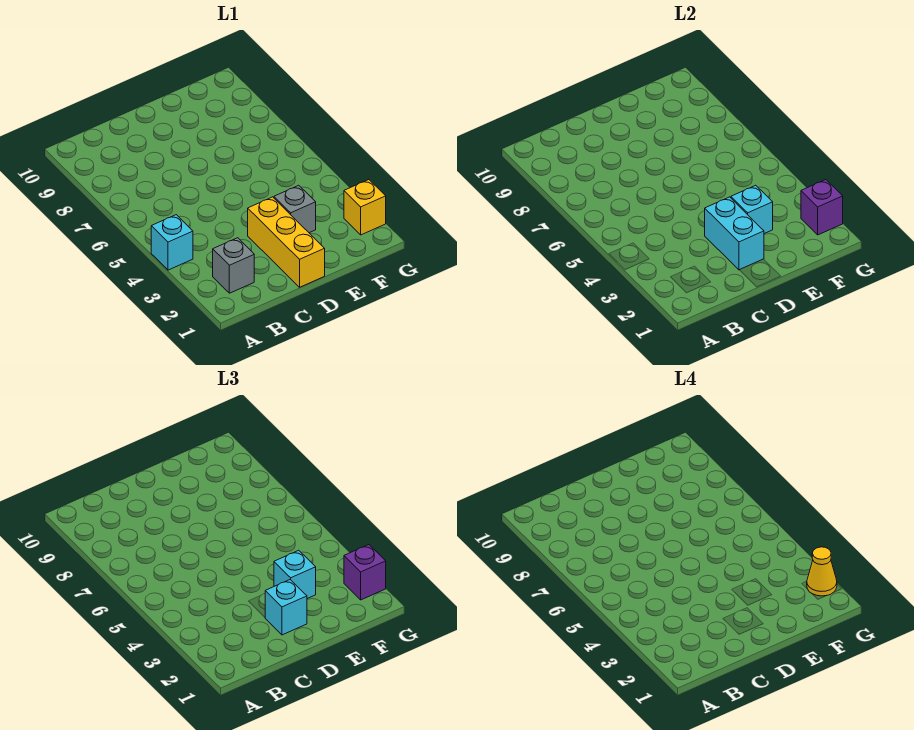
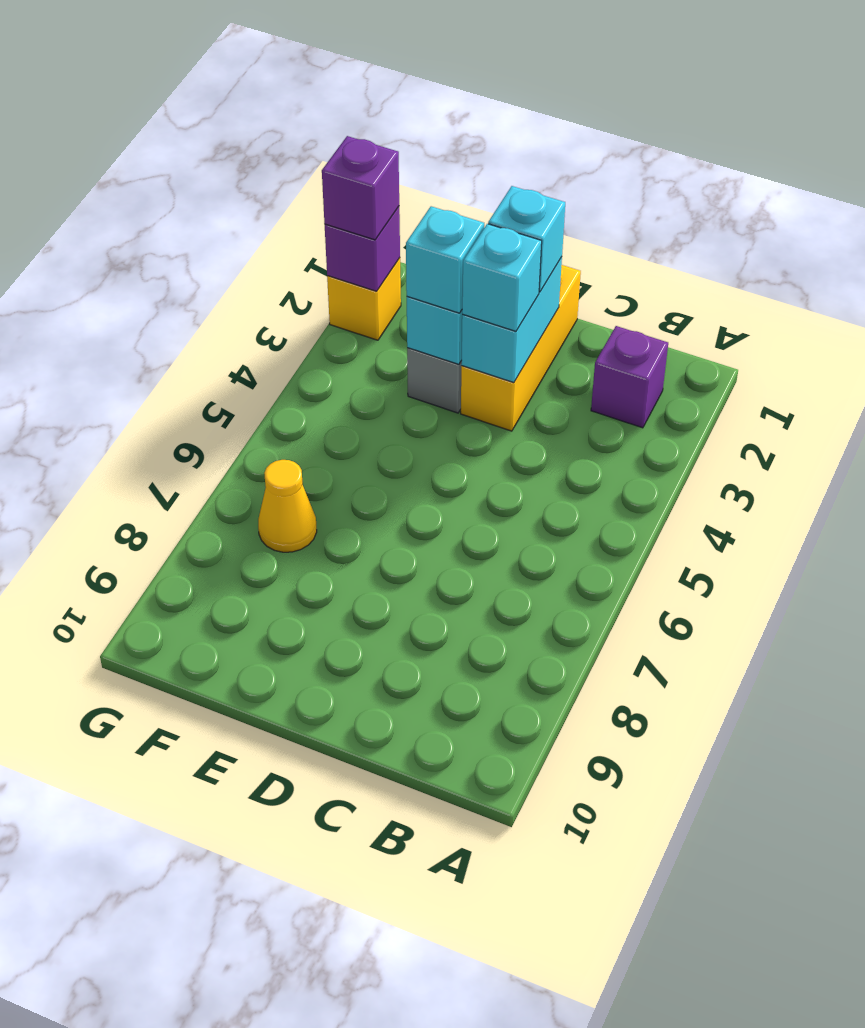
cyan 1x1 brick [151,215,193,270] -> cyan 1x1 brick moved to [462,224,542,331]
grey 1x1 brick [213,238,254,293] -> purple 1x1 brick [591,326,668,428]
yellow 1x1 cone [807,547,837,596] -> yellow 1x1 cone moved to [258,460,317,552]

